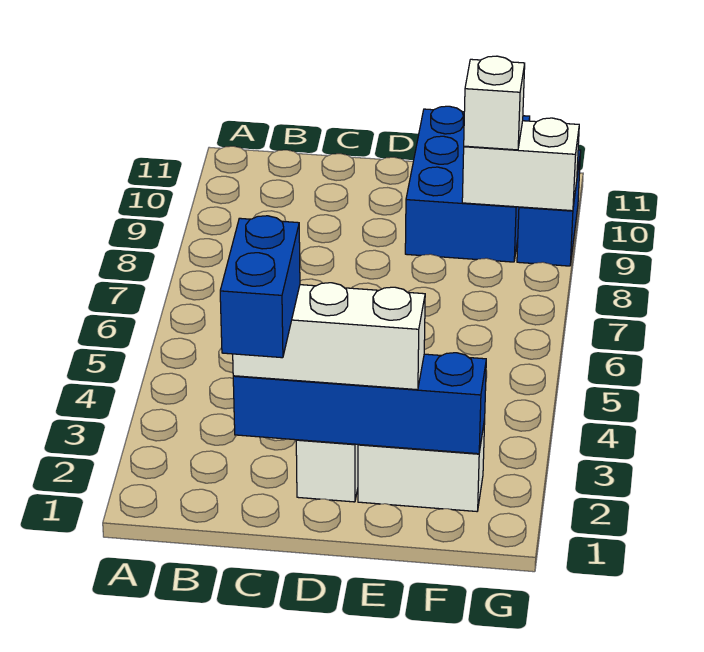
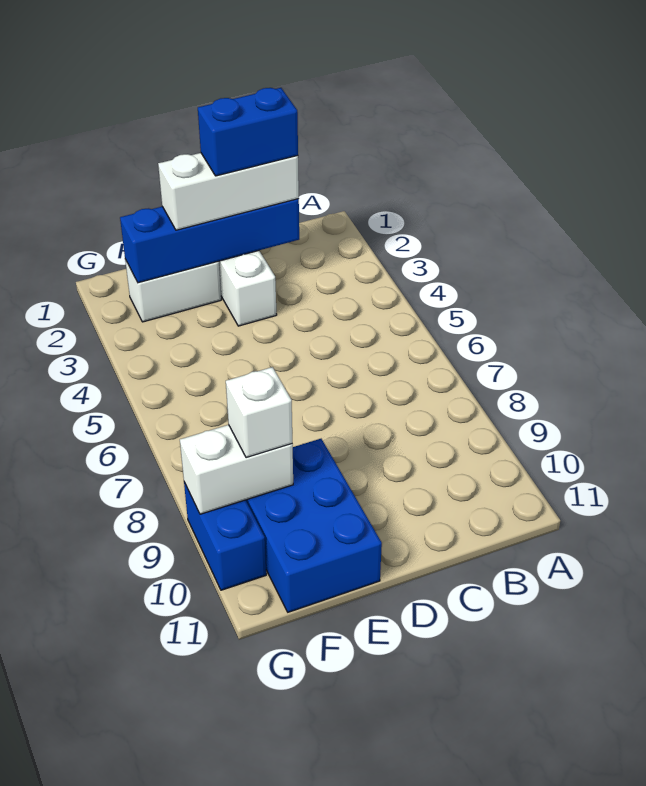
blue 1x2 brick [220,216,300,358] -> blue 1x2 brick turned to [198,88,298,176]

